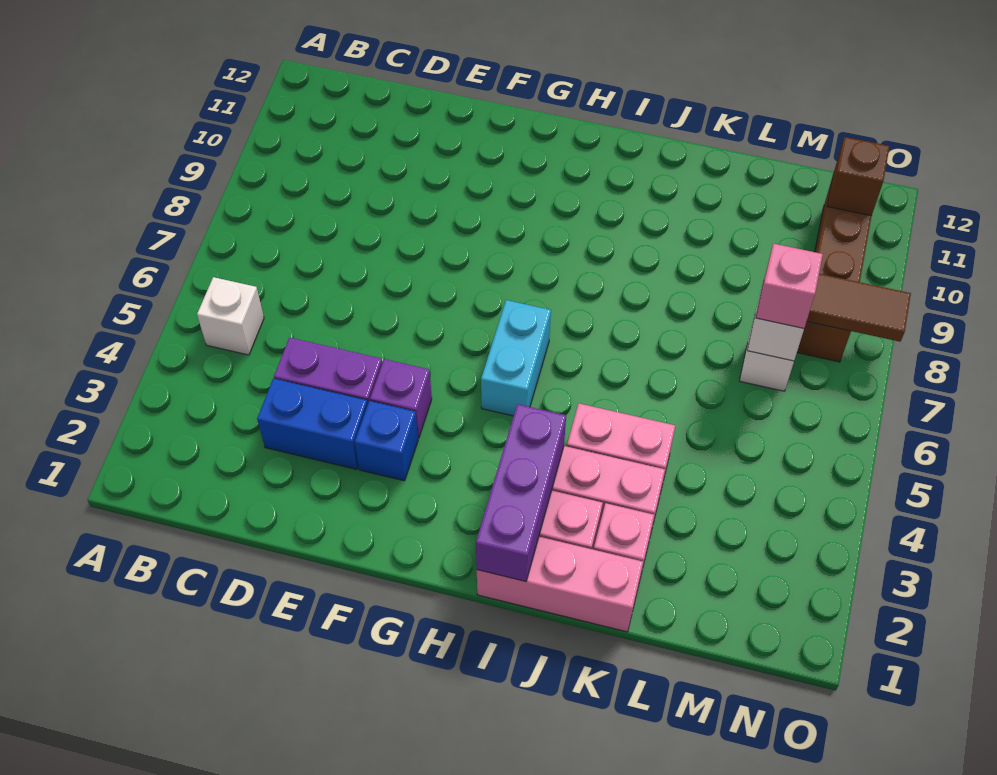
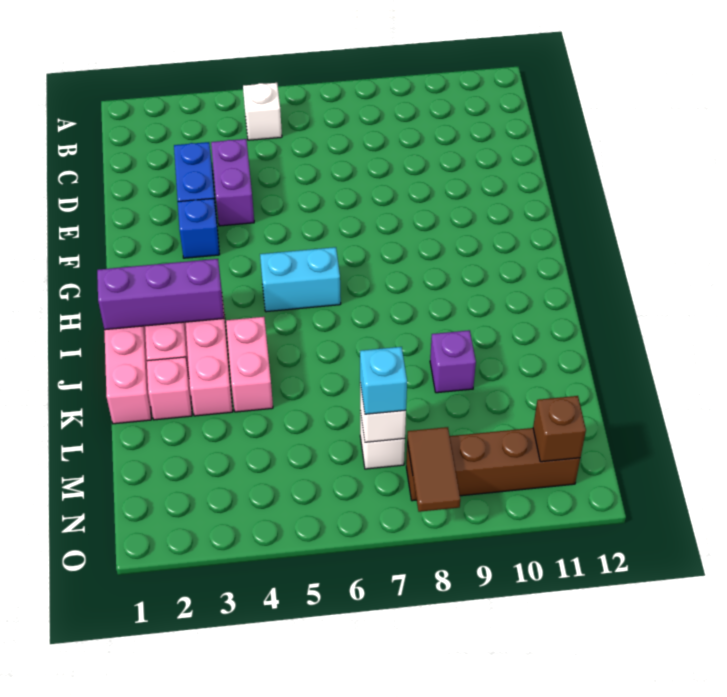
purple 1x1 brick [370,359,432,438] -> purple 1x1 brick moved to [430,330,476,393]
pink 1x1 brick [756,244,823,328] -> cyan 1x1 brick [360,347,407,414]

